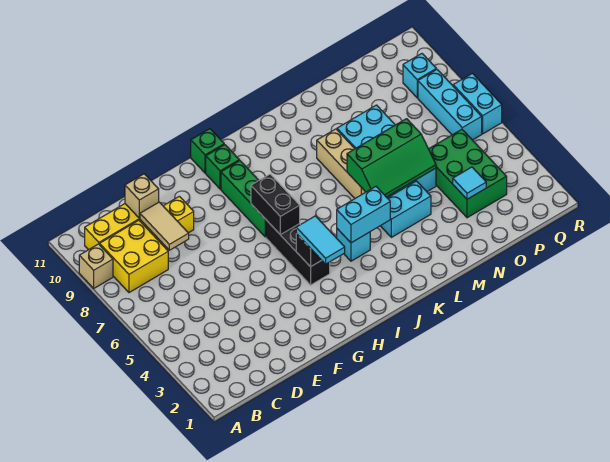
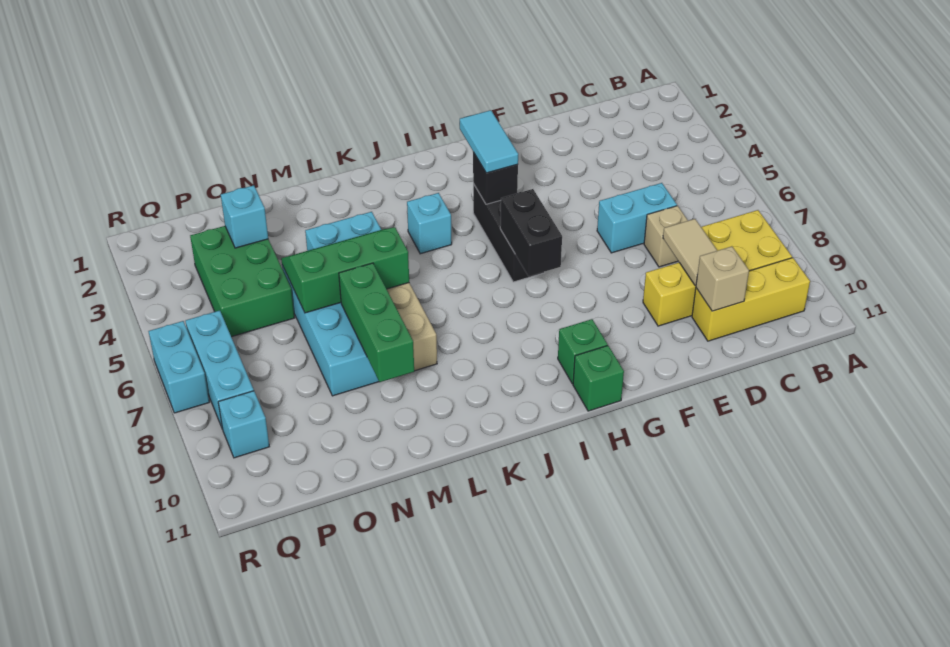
tan 1x1 brick [79,244,113,288] -> tan 1x1 brick moved to [644,206,688,267]
green 1x3 brick [221,161,266,237] -> green 1x3 brick moved to [339,263,414,382]
cyan 1x2 brick [337,187,390,243] -> cyan 1x2 brick moved to [597,183,677,253]
cyan 1x1 tile [453,167,486,199] -> cyan 1x1 brick [221,185,268,248]

